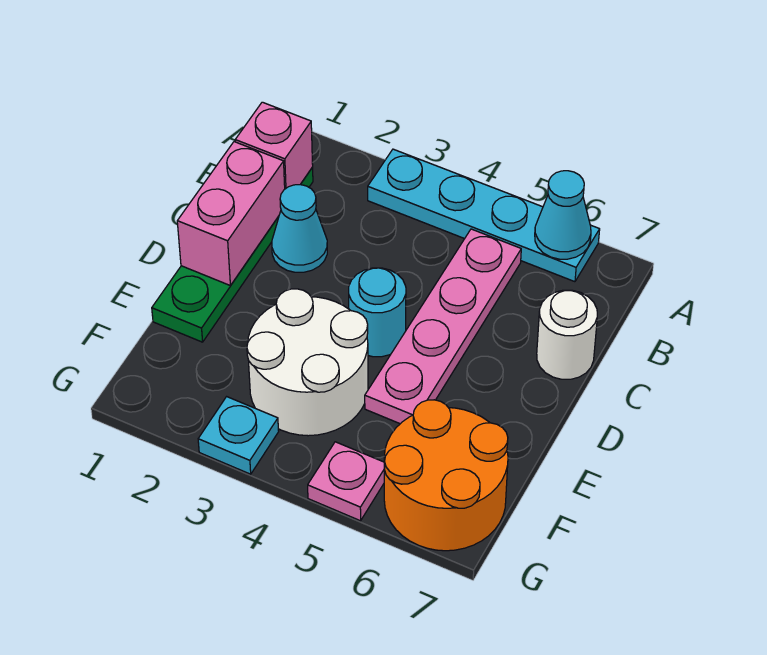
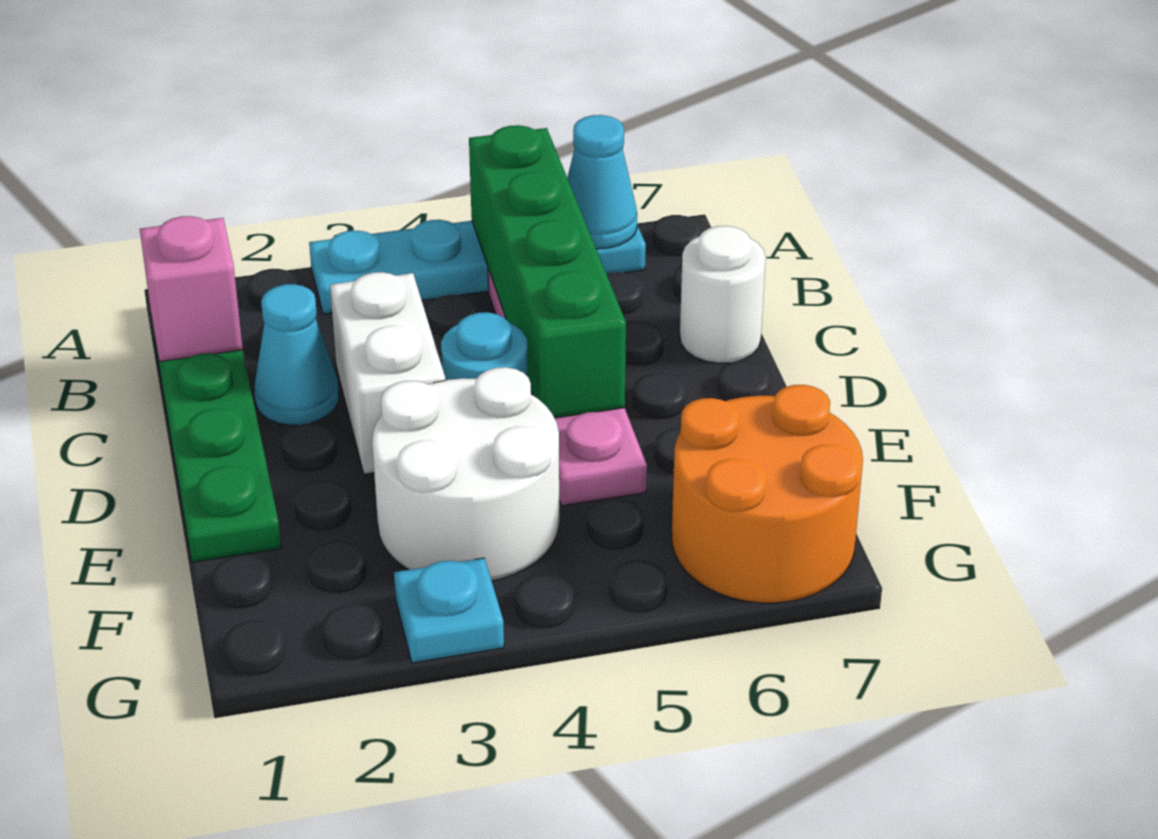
none -> green 1x4 brick [469,125,626,418]
pink 1x2 brick [177,142,285,286] -> none
none -> white 1x2 brick [330,272,445,474]
pink 1x1 plate [308,442,384,521] -> none

